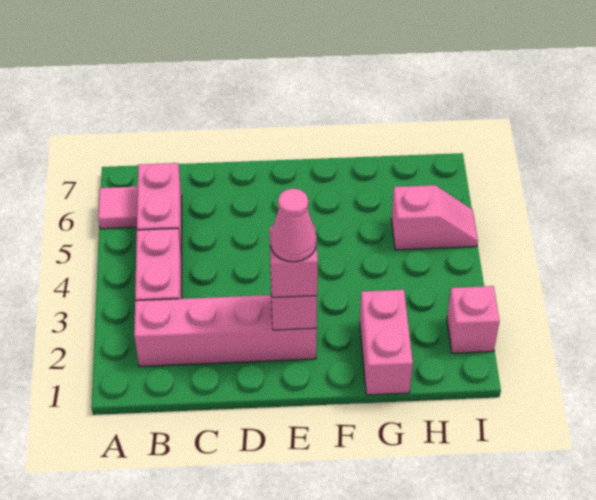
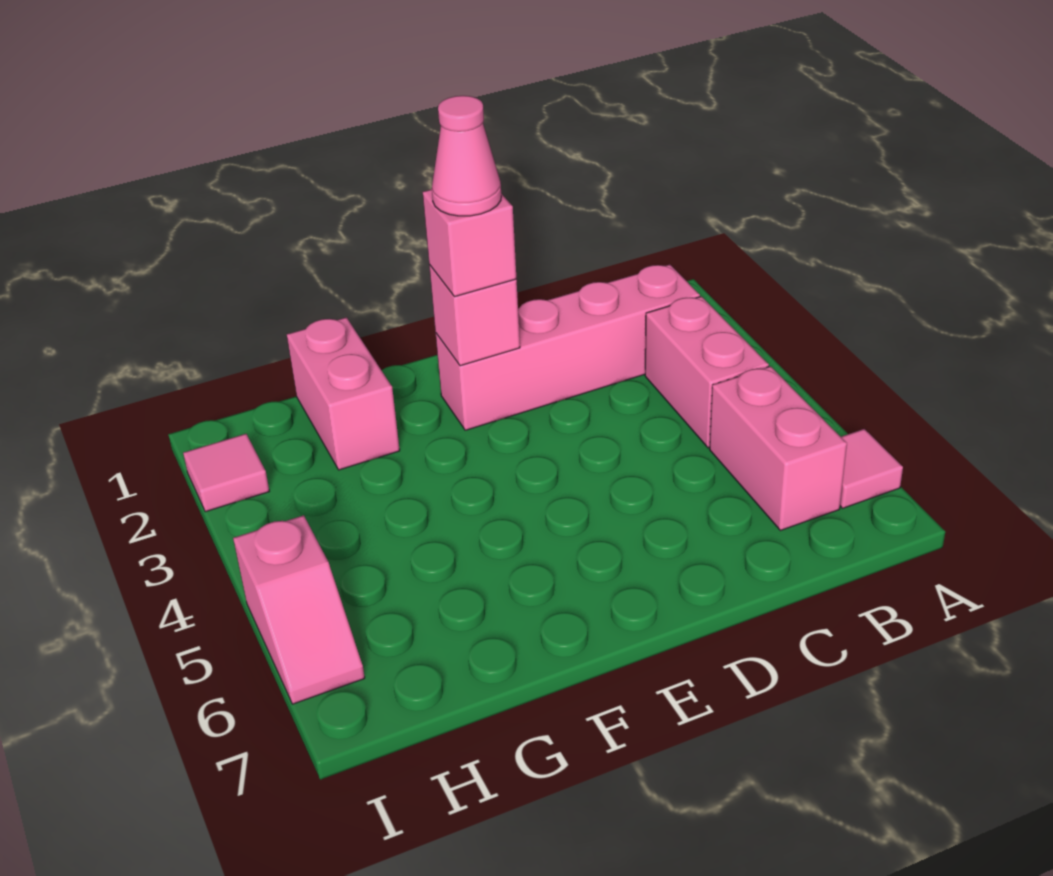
pink 1x2 slope [391,185,478,250] -> pink 1x2 slope turned to [233,515,365,704]
pink 1x1 brick [447,286,500,353] -> pink 1x1 tile [183,434,269,512]

